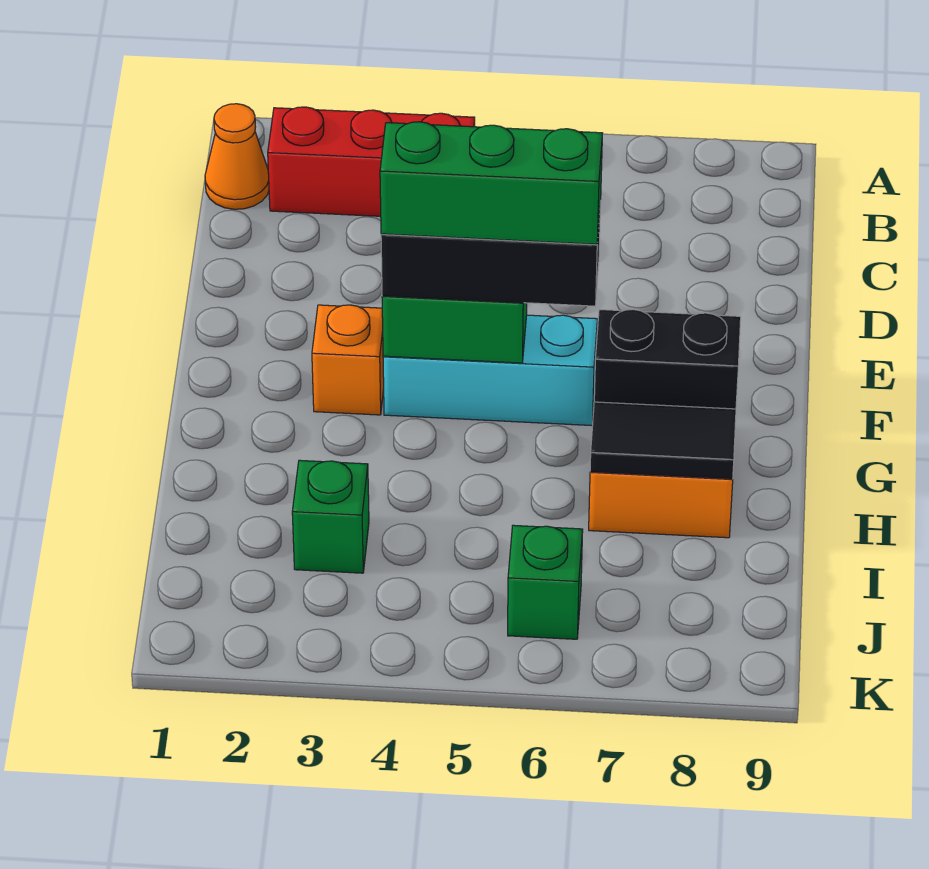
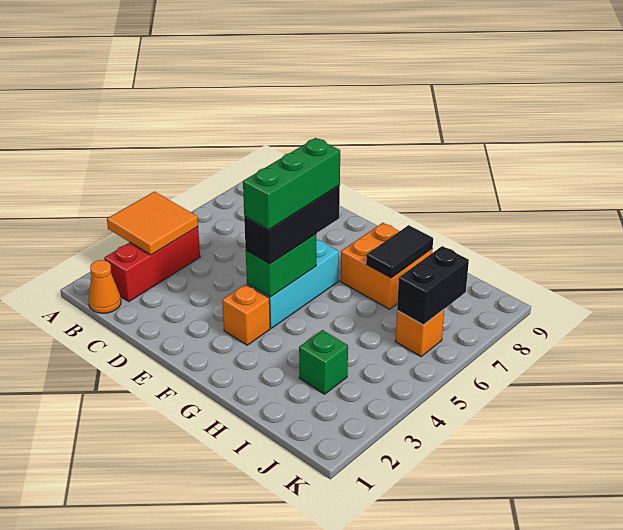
none -> orange 2x2 tile [107,192,198,255]
black 1x2 brick [594,309,741,409] -> black 1x2 brick moved to [397,246,469,325]
green 1x1 brick [508,525,583,639] -> orange 1x1 brick [395,310,444,357]

